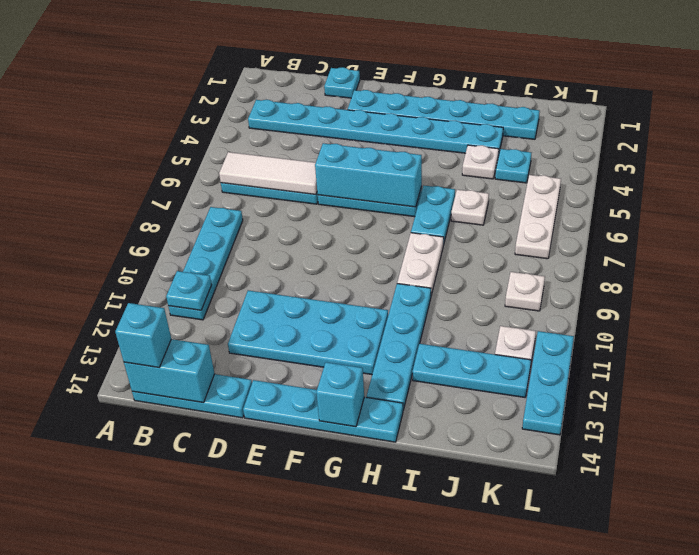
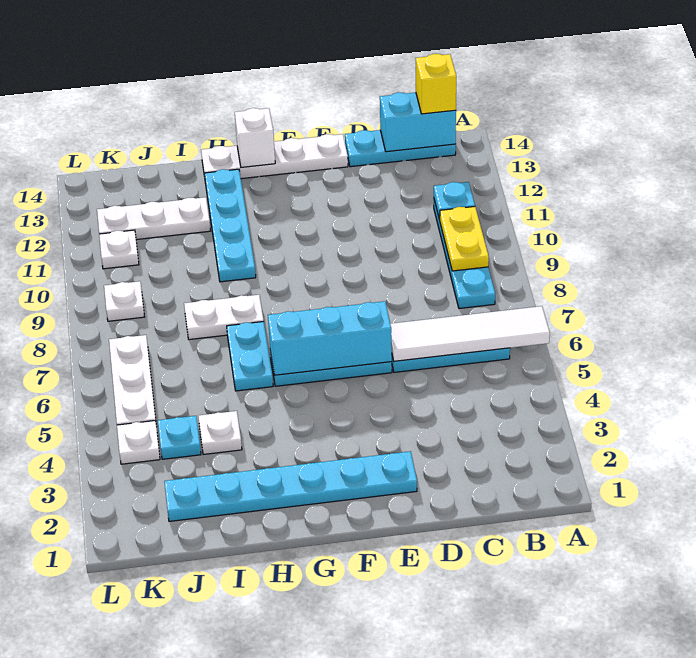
cyan 1x8 plate [248,100,503,156] -> none
white 1x3 tile [219,152,317,195] -> white 1x4 tile [390,306,550,361]
none -> yellow 1x2 plate [440,207,489,271]
cyan 1x1 brick [115,303,171,367] -> yellow 1x1 brick [416,54,456,114]
cyan 1x1 plate [324,67,360,98] -> none
cyan 2x4 plate [228,290,388,375] -> none
cyan 1x4 plate [243,380,403,442] -> white 1x4 plate [201,134,348,179]
cyan 1x1 brick [316,362,364,427] -> white 1x1 brick [235,108,275,167]
white 1x2 plate [397,233,444,295] -> white 1x2 plate turned to [184,295,264,340]
white 1x1 plate [451,190,489,225] -> white 1x1 plate moved to [117,420,160,464]
cyan 1x3 plate [412,344,531,397] -> white 1x3 plate [97,197,210,240]
cyan 1x3 plate [522,331,574,435] -> none

